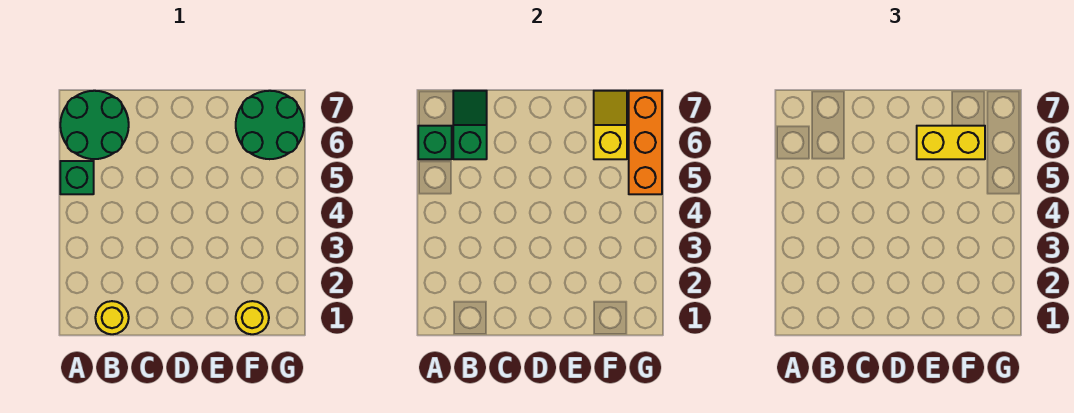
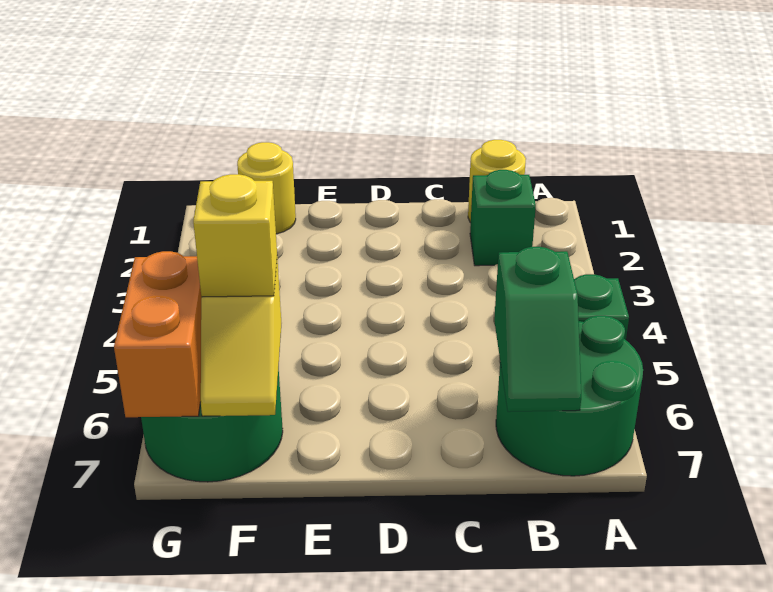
green 1x1 brick [418,126,452,159] -> green 1x1 brick moved to [470,170,536,266]
yellow 1x2 brick [917,126,985,159] -> yellow 1x1 brick [193,174,277,297]
orange 1x3 brick [629,91,662,194] -> orange 1x2 brick [114,251,201,417]

